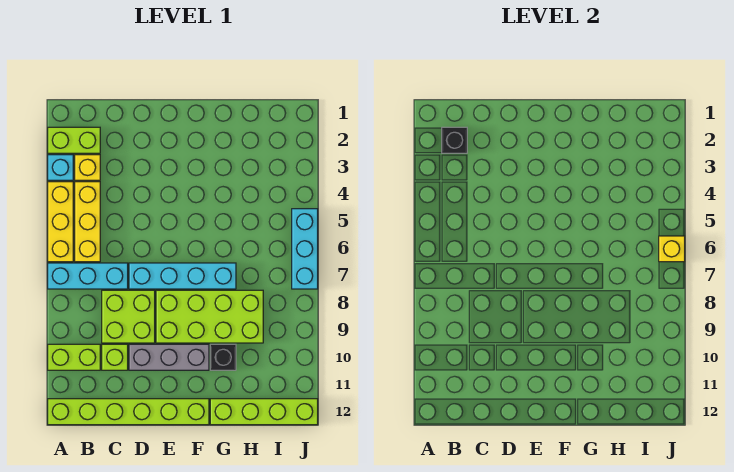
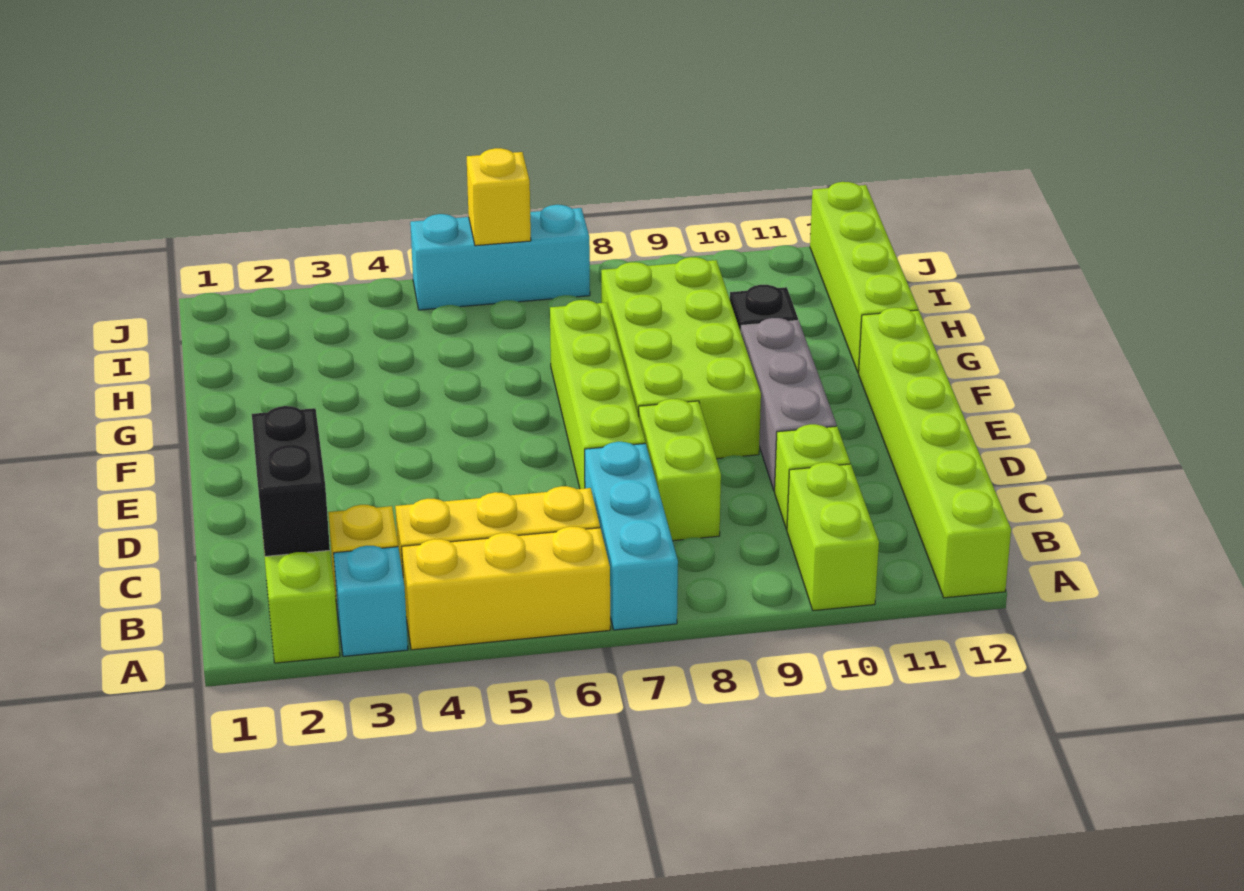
black 1x1 brick [442,127,467,153] -> black 1x2 brick [252,406,330,556]
lime 2x2 brick [102,290,155,343] -> lime 1x2 brick [639,399,721,541]
cyan 1x4 brick [129,263,236,289] -> lime 1x4 brick [550,300,645,489]

